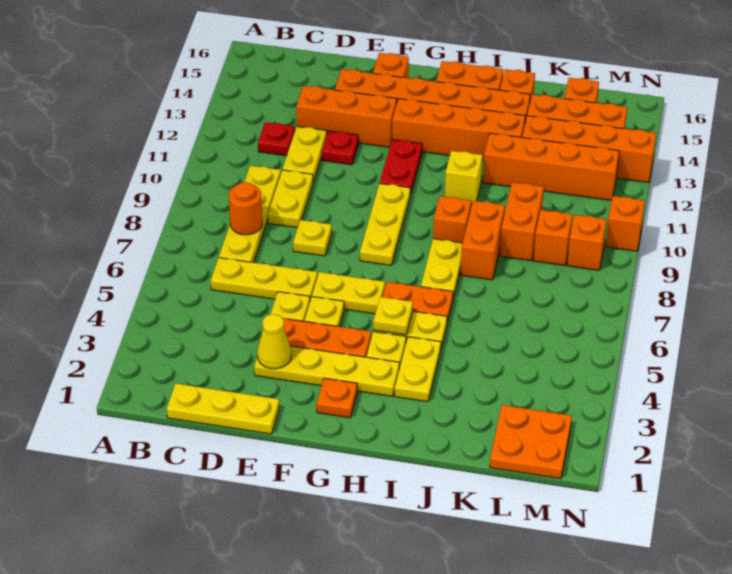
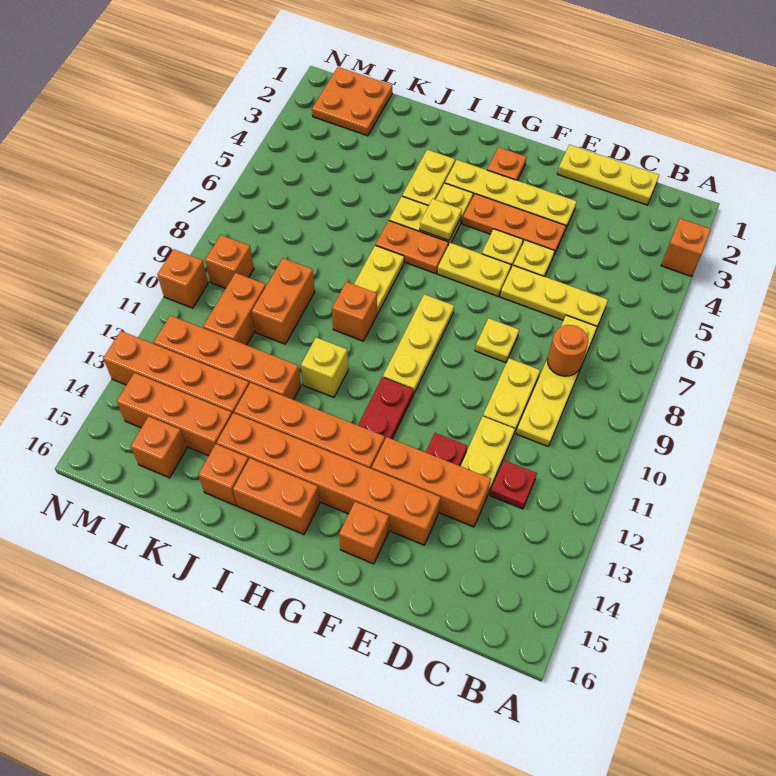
yellow 1x1 cone [257,314,291,369] -> none
orange 1x2 brick [461,201,505,280] -> orange 1x2 brick moved to [203,273,266,345]
orange 1x1 brick [533,210,572,265] -> orange 1x1 brick moved to [661,218,711,276]

